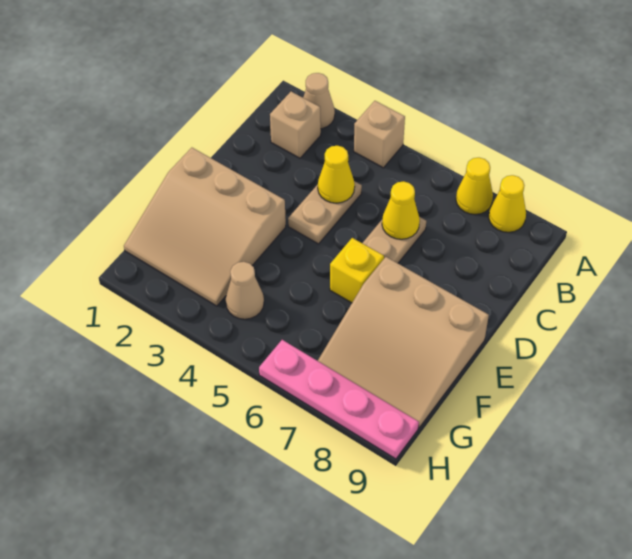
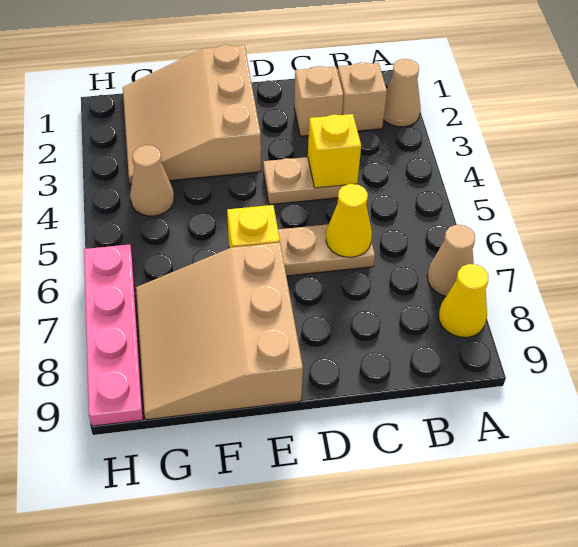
tan 1x1 brick [354,101,405,168] -> tan 1x1 brick moved to [294,66,343,136]
yellow 1x1 cone [456,158,493,215] -> tan 1x1 cone [427,225,475,296]
yellow 1x1 cone [318,146,355,203] -> yellow 1x1 brick [308,114,361,188]

